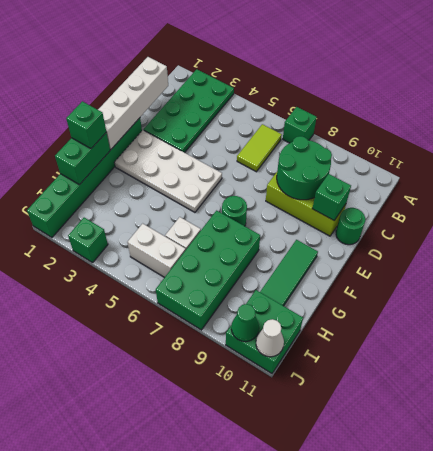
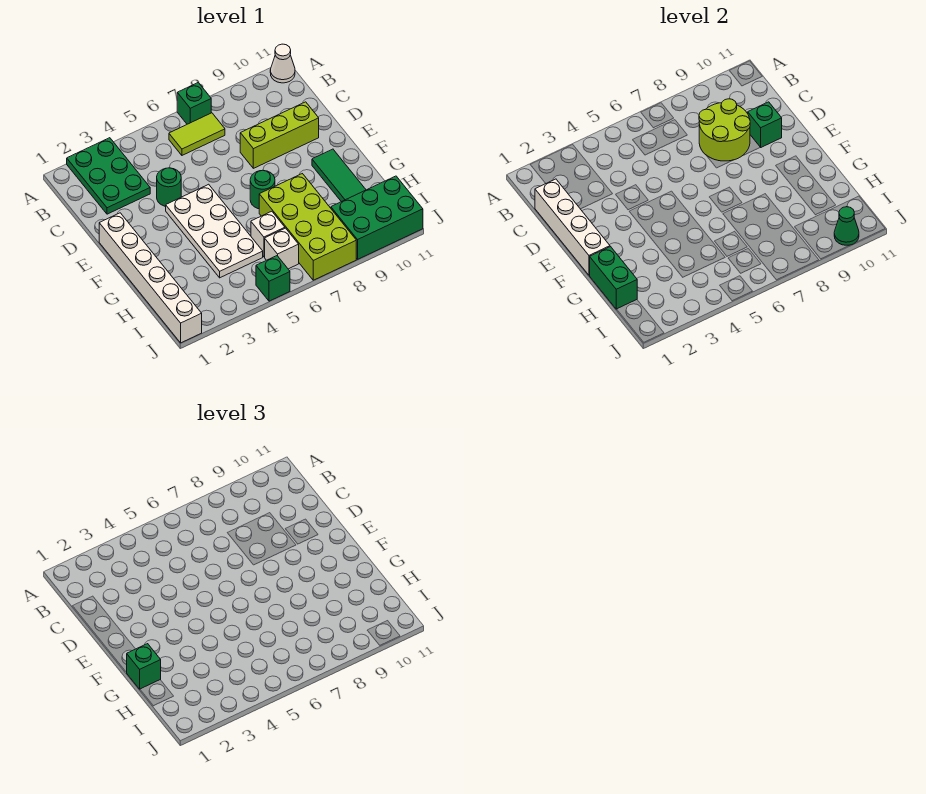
green 2x4 plate [144,69,234,153] -> green 2x3 plate [67,138,150,214]
lime 1x2 tile [237,124,282,172] -> lime 1x2 tile turned to [169,113,225,155]
green 2x2 round brick [277,136,332,200] -> lime 2x2 round brick [699,99,750,161]
green 1x1 round brick [336,208,365,245] -> green 1x1 round brick moved to [157,168,181,206]
green 1x6 brick [27,118,142,237] -> white 1x6 brick [99,213,202,343]
white 2x4 plate [114,130,222,212] -> white 2x4 plate turned to [166,184,263,278]
green 2x4 brick [156,211,260,330] -> lime 2x4 brick [259,174,356,280]
white 1x2 brick [127,223,186,278] -> white 1x1 brick [265,228,299,269]
green 2x2 brick [226,290,303,374] -> green 2x3 brick [331,176,423,259]
green 1x1 brick [68,218,108,263] -> green 1x1 brick moved to [256,256,290,301]
white 1x1 cone [256,319,284,357] -> white 1x1 cone moved to [270,44,295,83]

